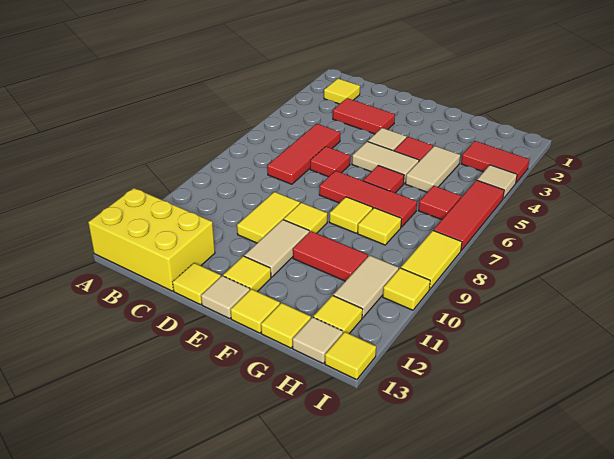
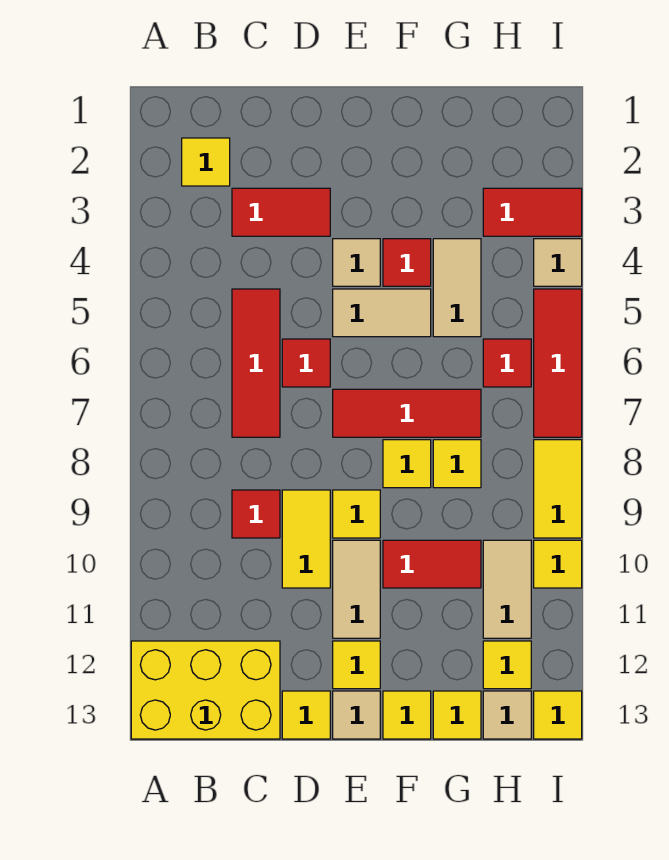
red 1x1 tile [363,165,404,193] -> red 1x1 tile moved to [232,490,280,538]

